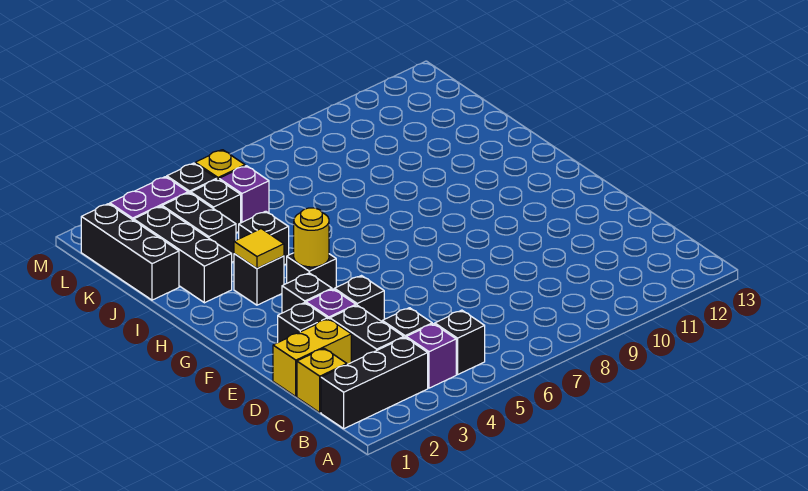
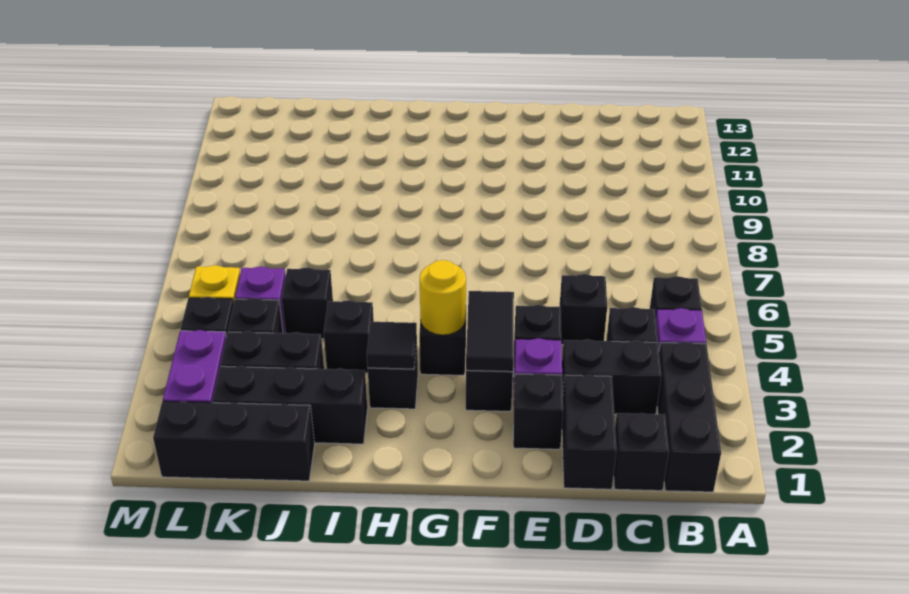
yellow 1x1 brick [297,348,347,412] -> black 1x1 brick [614,413,669,491]
yellow 1x2 brick [273,319,351,396] -> black 1x2 brick [562,375,617,489]
none -> black 1x1 brick [559,274,607,345]
none -> black 1x2 tile [466,291,514,372]
yellow 1x1 tile [234,229,284,268] -> black 1x1 tile [367,322,417,369]
none -> black 1x1 brick [282,268,333,339]

